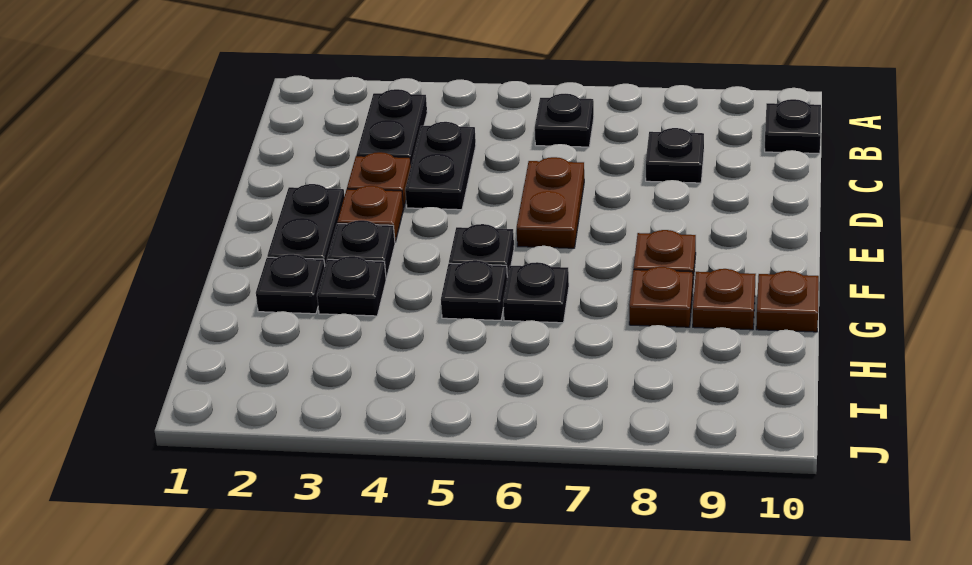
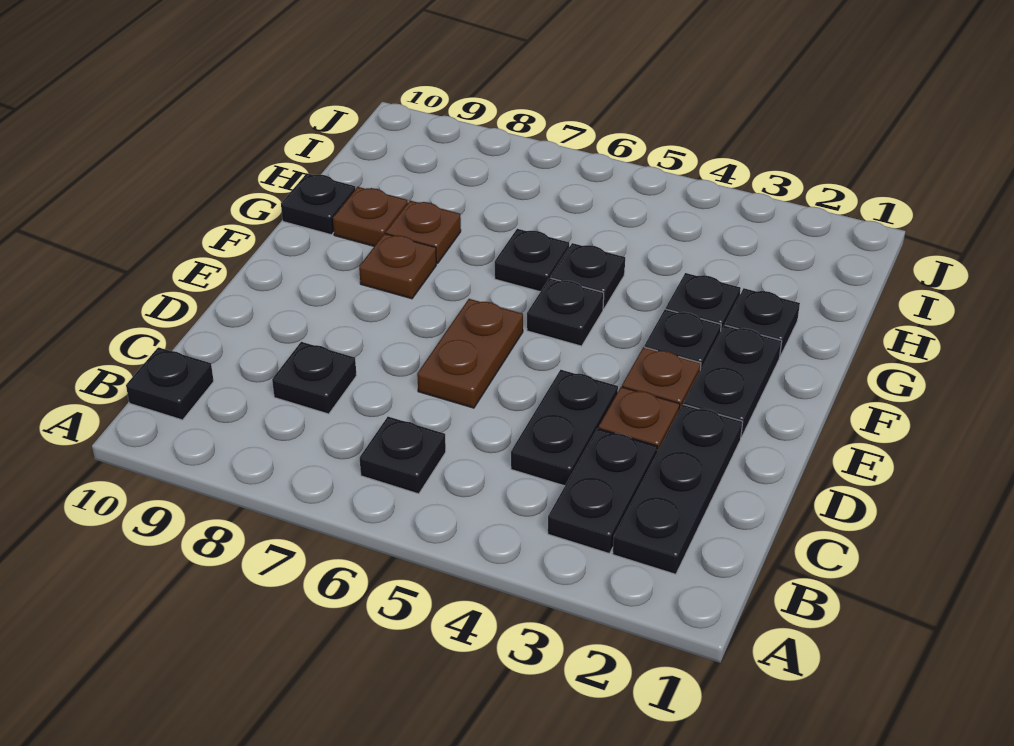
none -> black 1x3 plate [613,404,743,574]
brown 1x1 plate [756,271,819,332] -> black 1x1 plate [281,173,356,235]

